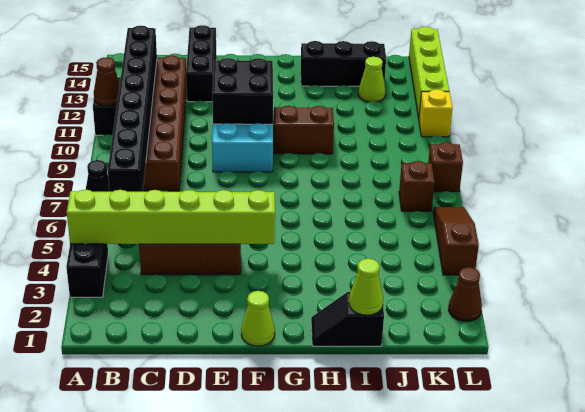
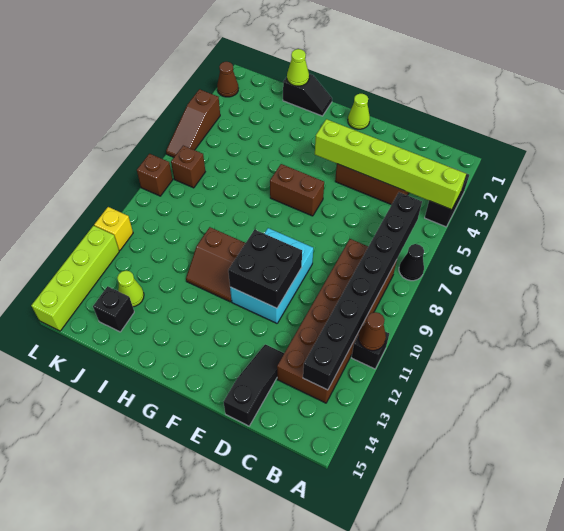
black 1x3 brick [186,25,216,102] -> black 1x3 slope [223,344,284,426]
none -> brown 1x2 brick [270,164,324,216]
black 1x3 brick [301,41,386,86] -> black 1x1 brick [93,286,134,332]

